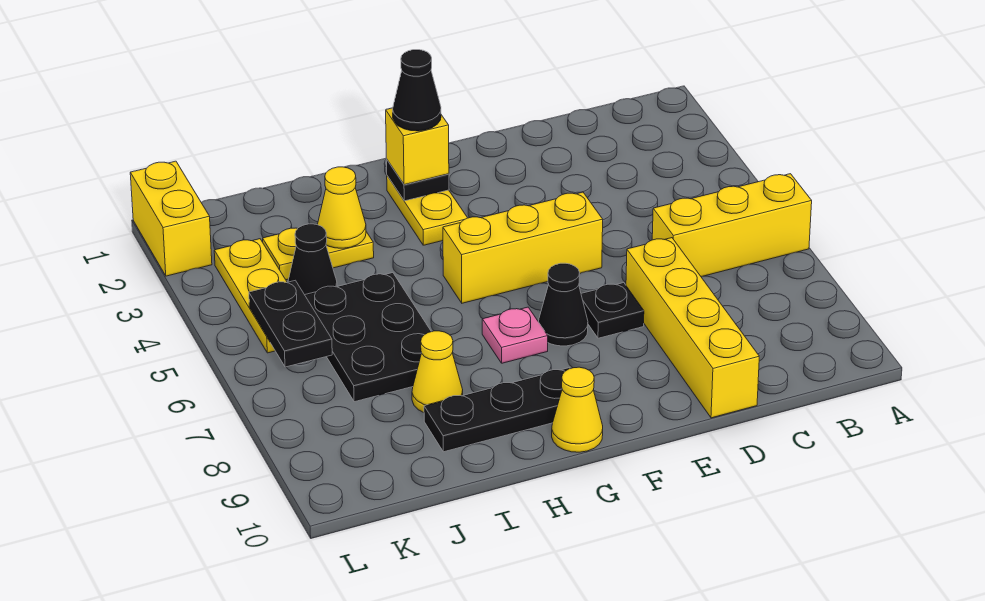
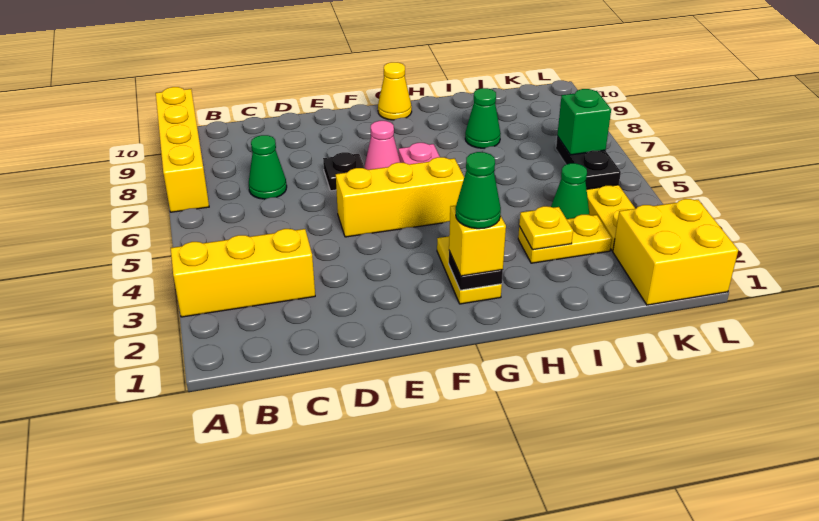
yellow 1x3 brick [652,174,812,277] -> yellow 1x3 brick moved to [171,229,315,317]
none -> green 1x1 cone [249,135,287,199]
yellow 1x4 brick [626,238,759,418] -> yellow 1x4 brick moved to [156,87,209,212]
black 1x1 cone [539,263,588,346] -> pink 1x1 cone [365,121,400,170]
black 1x1 cone [393,50,441,131] -> green 1x1 cone [456,152,501,229]
black 1x3 plate [424,368,570,452] -> none
yellow 1x1 cone [317,167,366,248] -> yellow 1x1 plate [519,206,573,250]
black 2x3 plate [305,273,431,402] -> none
yellow 1x1 cone [412,331,463,413] -> green 1x1 cone [465,88,501,148]
black 1x1 cone [288,224,337,295] -> green 1x1 cone [551,163,589,219]
none -> green 1x1 brick [557,89,611,155]
yellow 1x2 brick [130,161,212,276] -> yellow 2x2 brick [613,199,738,305]

